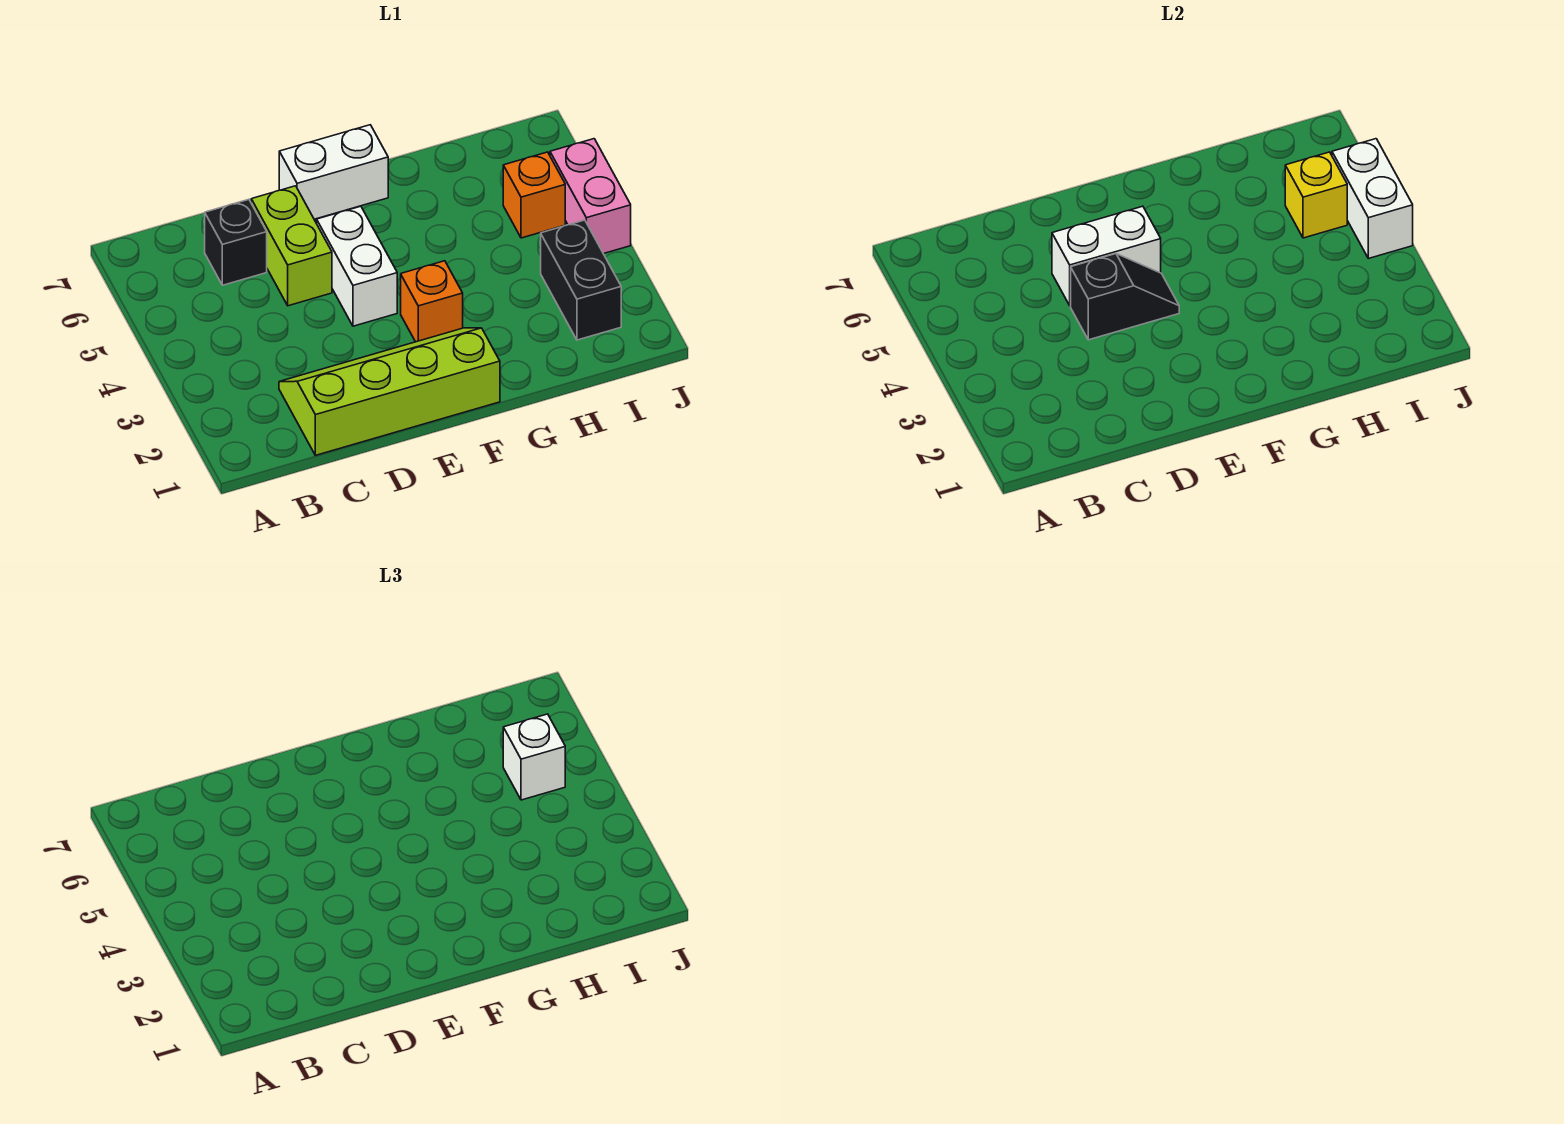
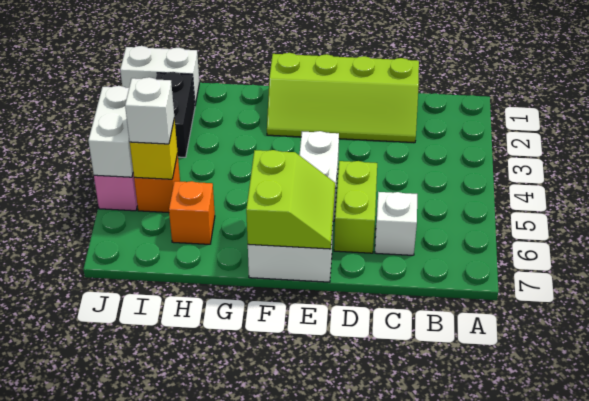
black 1x1 brick [205,199,267,285] -> white 1x1 brick [375,192,417,255]
black 1x2 slope [1071,254,1179,340] -> none
white 1x2 brick [1052,206,1161,306] -> white 1x2 brick moved to [120,46,199,105]
none -> lime 2x2 slope [246,150,335,249]
orange 1x1 brick [401,261,463,342] -> orange 1x1 brick moved to [169,181,215,244]

